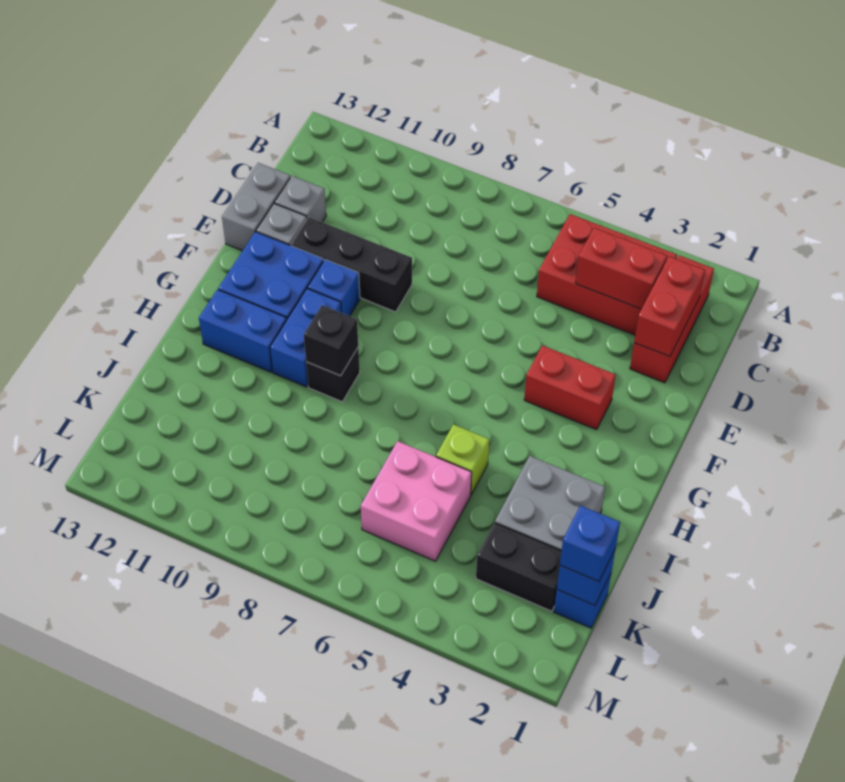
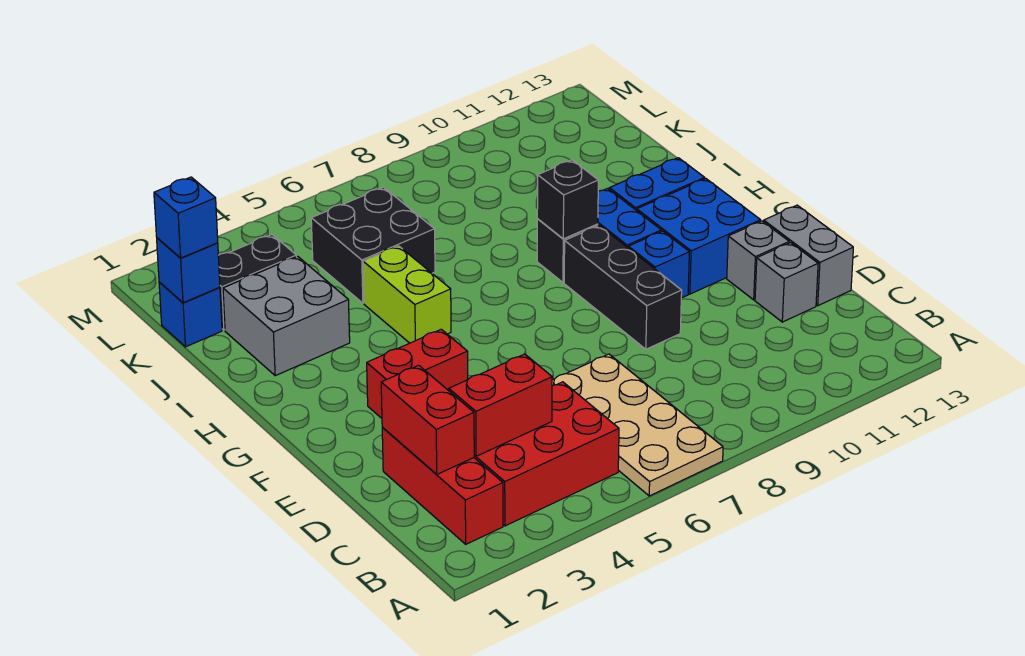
none -> tan 2x4 plate [552,354,723,496]
black 1x3 brick [291,217,412,312] -> black 1x3 brick turned to [564,226,682,349]
lime 1x1 brick [436,424,489,495] -> lime 1x2 brick [363,246,451,343]
pink 2x2 brick [361,441,472,561] -> black 2x2 brick [311,187,435,303]

